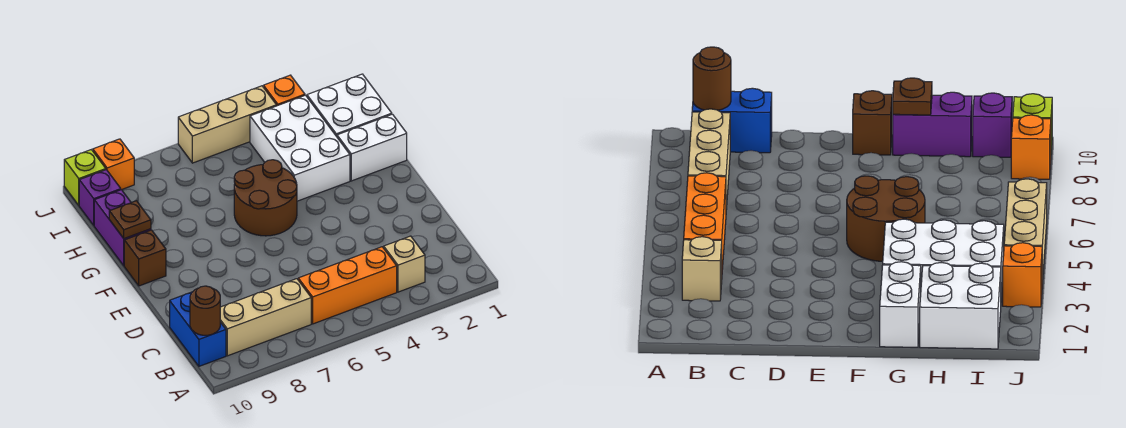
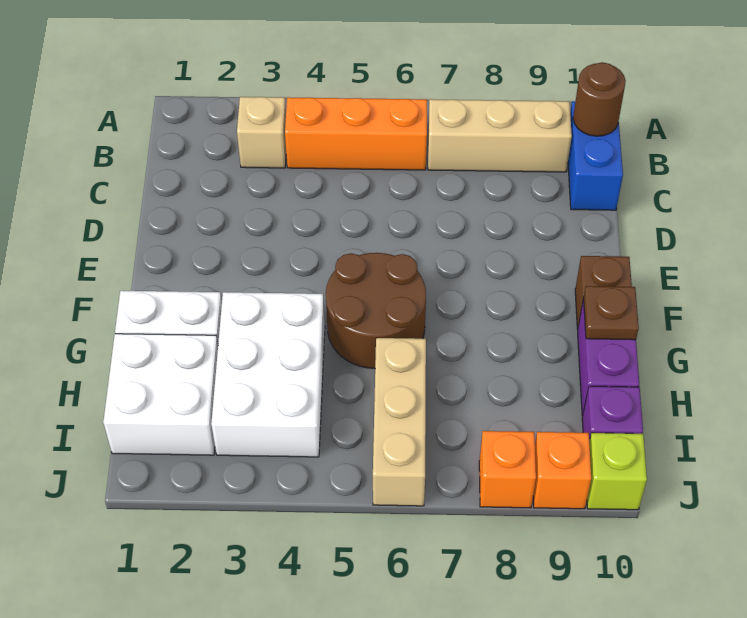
orange 1x1 brick [264,75,305,106] -> orange 1x1 brick moved to [479,431,536,508]
tan 1x3 brick [178,86,276,163] -> tan 1x3 brick turned to [373,338,426,506]

